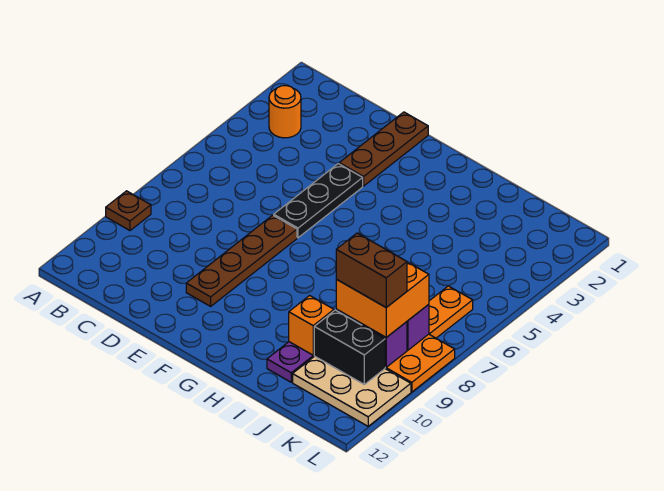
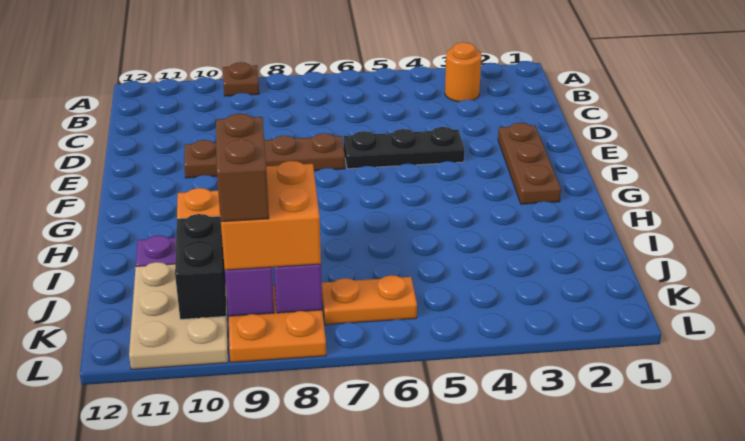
brown 1x3 plate [339,112,428,186] -> brown 1x3 plate turned to [498,123,561,204]

